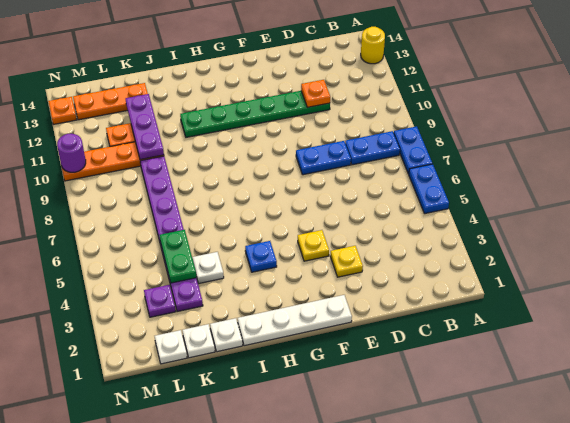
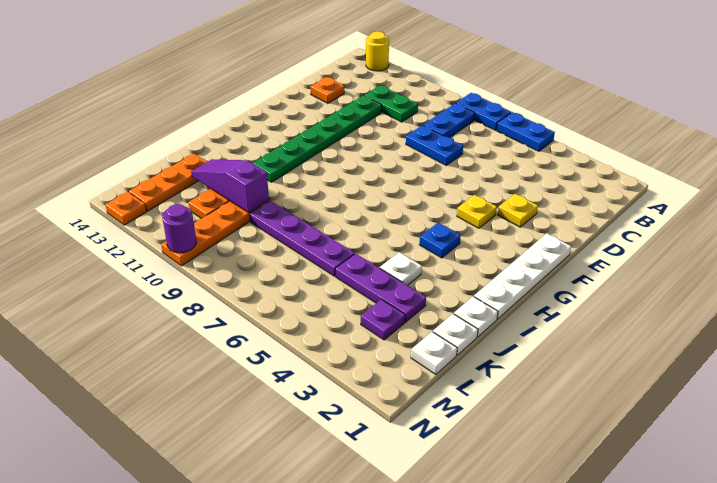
blue 1x2 plate [296,141,351,175] -> blue 1x2 plate turned to [406,125,463,166]
orange 1x1 plate [301,80,330,107] -> orange 1x1 plate moved to [310,77,344,103]
green 1x2 plate [160,230,196,283] -> green 1x2 plate moved to [364,85,418,122]
purple 1x3 plate [126,94,164,160] -> purple 1x3 slope [191,159,269,213]

